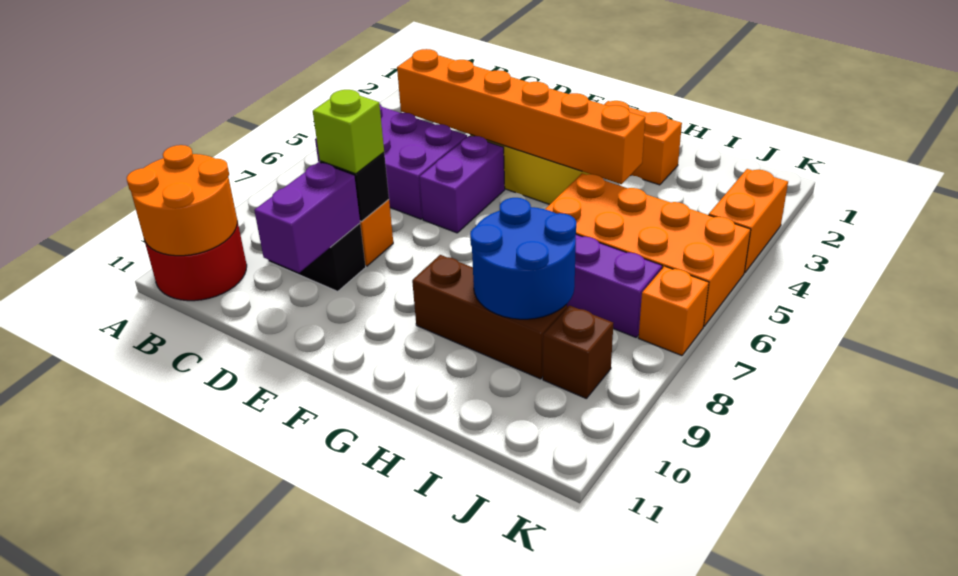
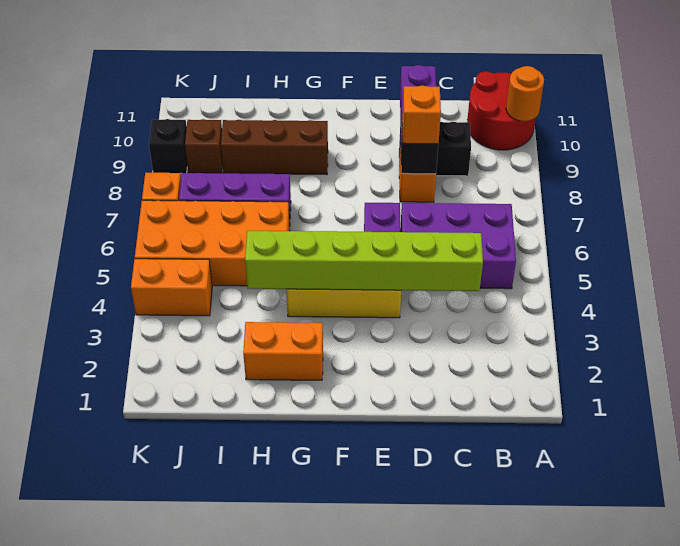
orange 2x2 round brick [127,145,237,256] -> orange 1x1 round brick [506,66,544,121]
orange 1x6 brick [397,49,645,184] -> lime 1x6 brick [245,231,483,291]
lime 1x1 brick [313,90,384,174] -> orange 1x1 brick [402,85,441,144]
blue 2x2 round brick [470,198,576,319] -> none
orange 1x2 brick [709,169,788,273] -> orange 1x2 brick turned to [131,259,212,316]
none -> black 1x1 brick [149,119,187,173]

